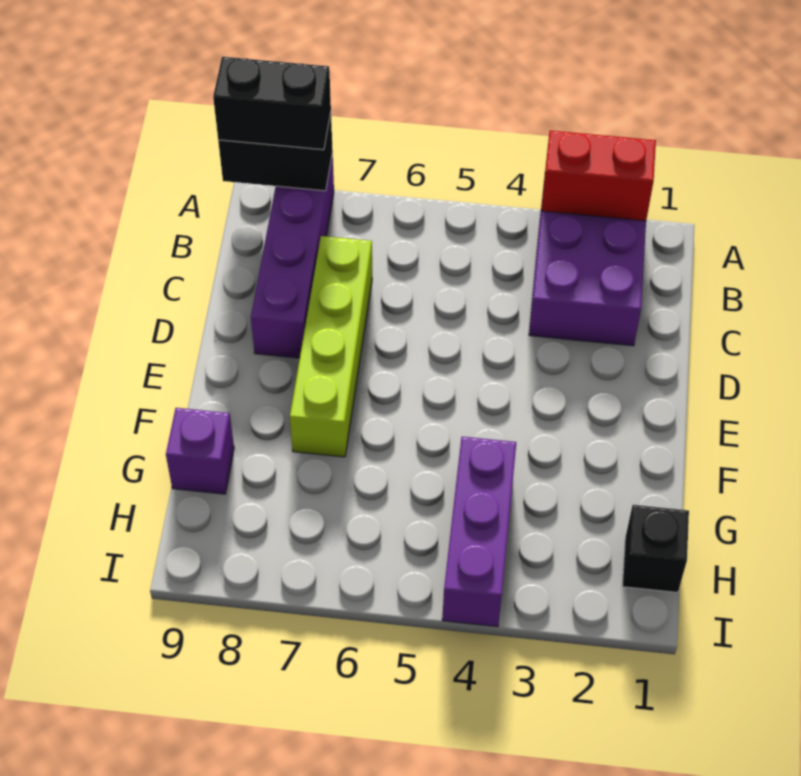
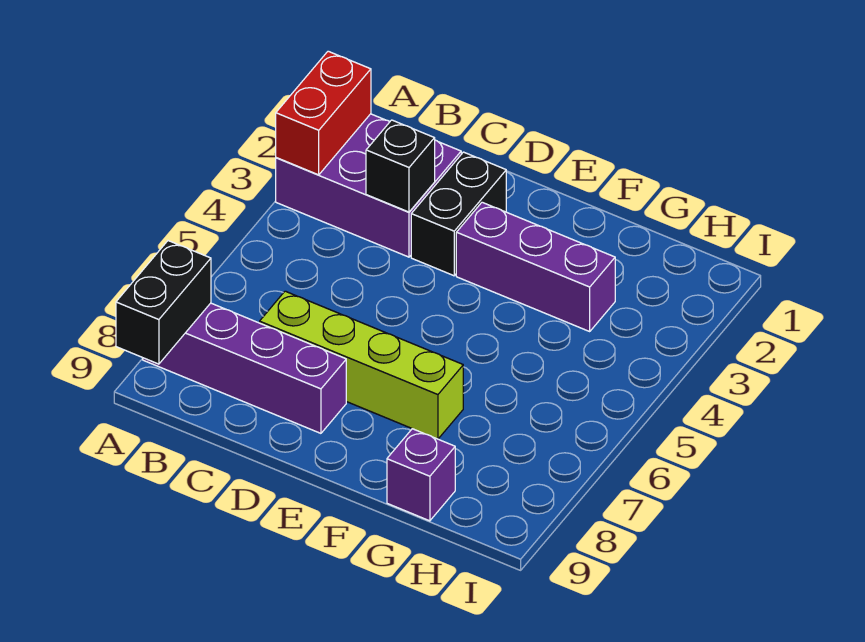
black 1x2 brick [213,57,331,150] -> black 1x2 brick moved to [411,152,506,276]
purple 1x3 brick [442,437,516,627] -> purple 1x3 brick moved to [456,202,615,331]
black 1x1 brick [622,505,689,593] -> black 1x1 brick moved to [366,120,435,212]

